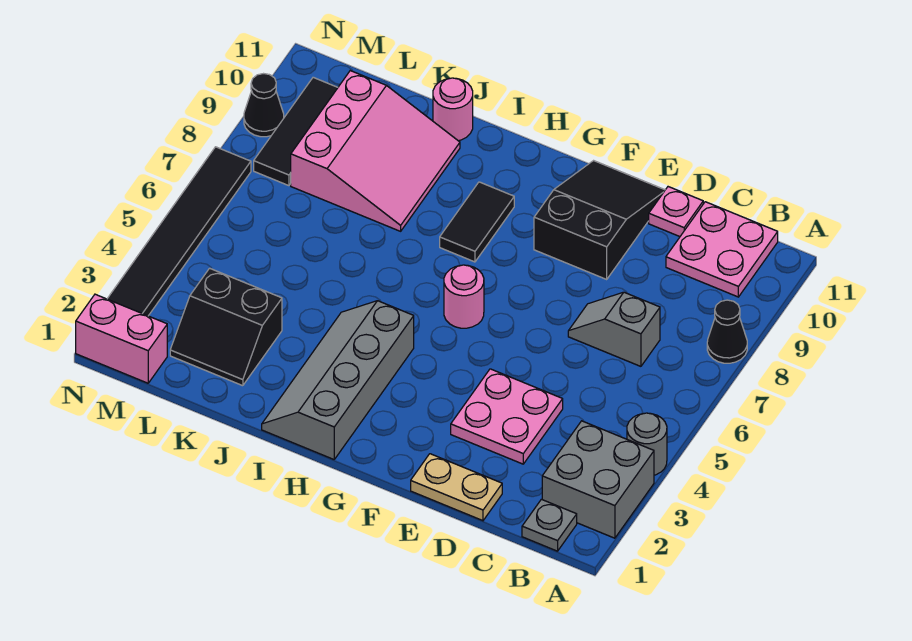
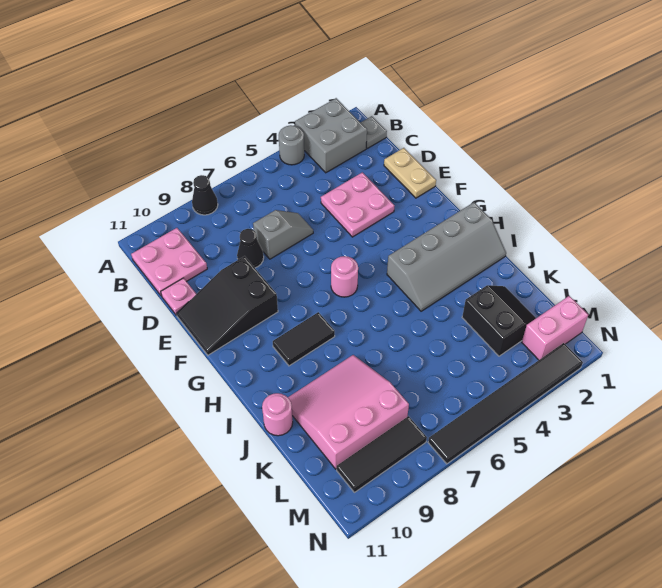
grey 1x2 slope [568,292,660,366] -> grey 1x2 slope turned to [253,210,313,259]
pink 1x2 brick [76,294,167,383] -> pink 1x2 brick turned to [522,296,588,360]
black 1x1 cone [244,74,284,137] -> black 1x1 cone moved to [237,229,264,268]

